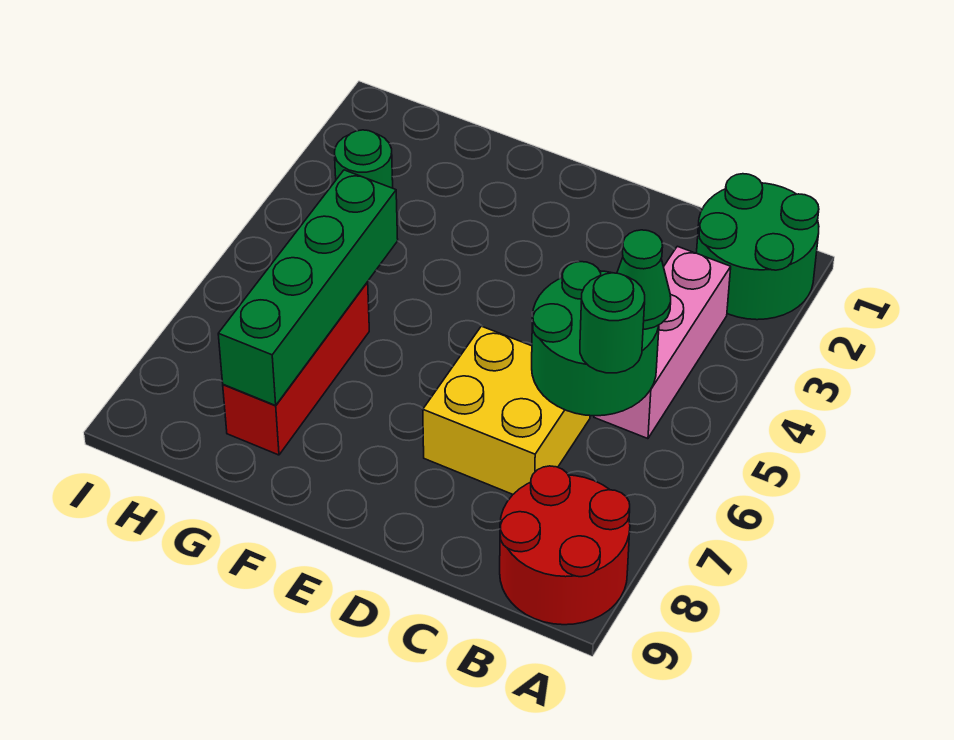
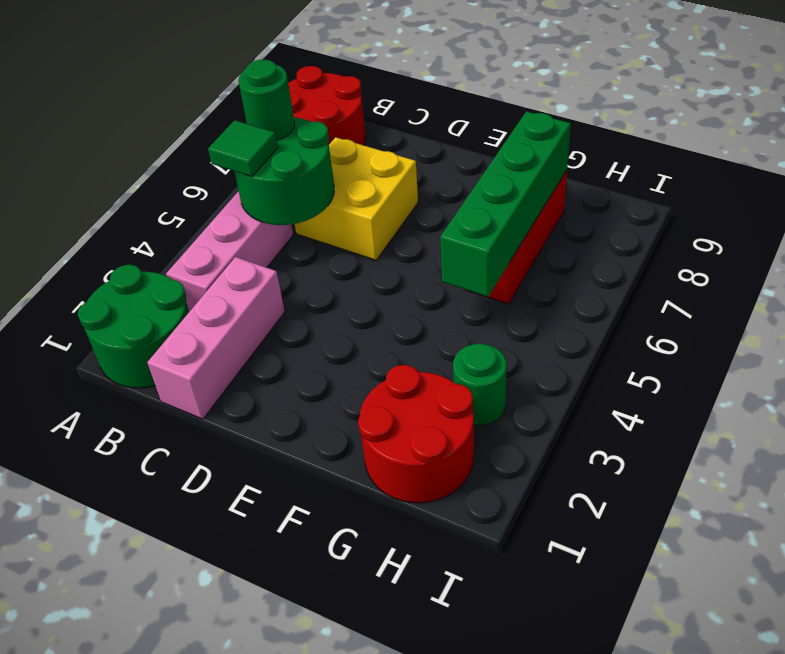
green 1x1 cone [617,230,671,329] -> green 1x1 tile [208,120,278,177]
none -> pink 1x3 brick [147,257,285,419]
none -> red 2x2 round brick [358,365,474,503]

